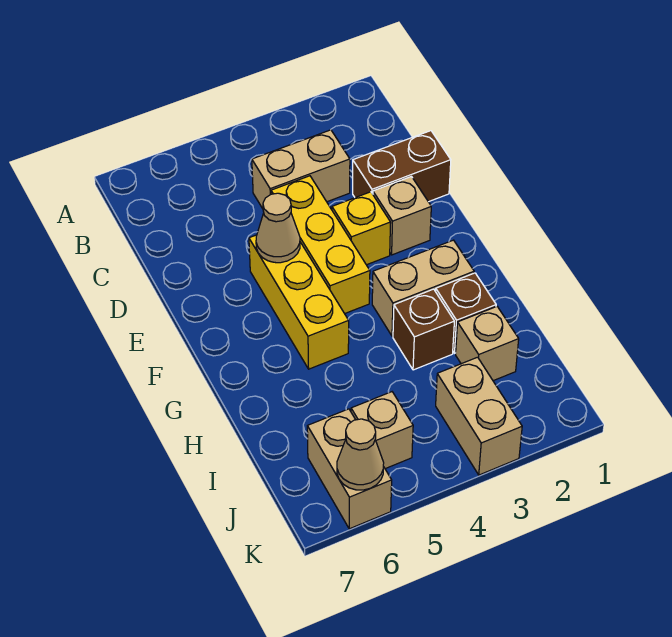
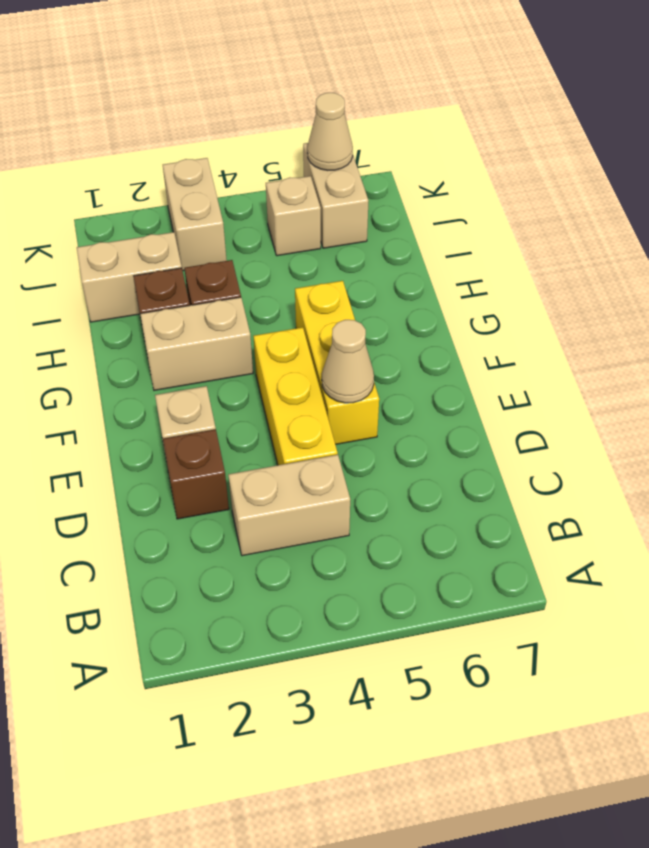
brown 1x2 brick [353,131,451,202] -> brown 1x1 brick [163,429,229,519]
yellow 1x1 brick [332,192,391,265] -> none
tan 1x1 brick [456,307,519,381] -> tan 1x2 brick [77,232,182,322]

